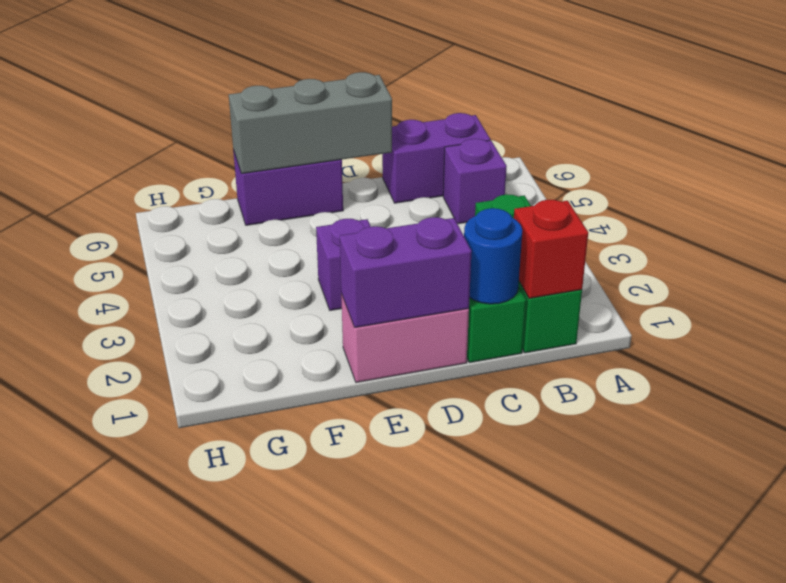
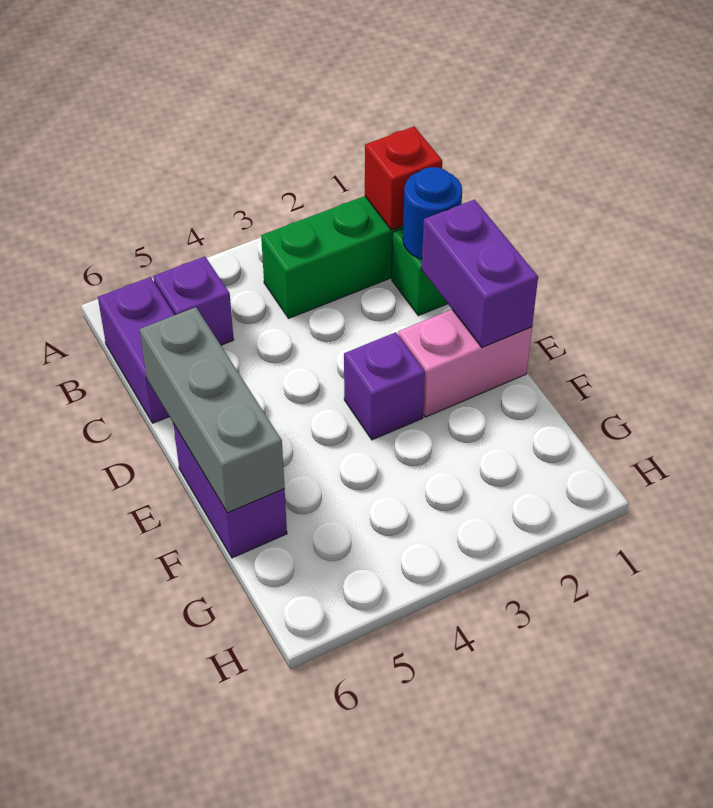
pink 1x2 brick [341,294,469,383] -> pink 1x2 brick turned to [398,310,532,417]

